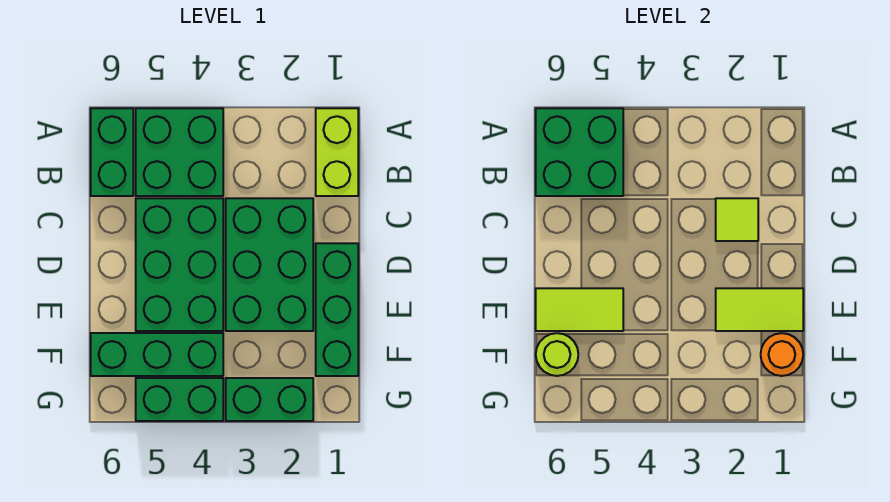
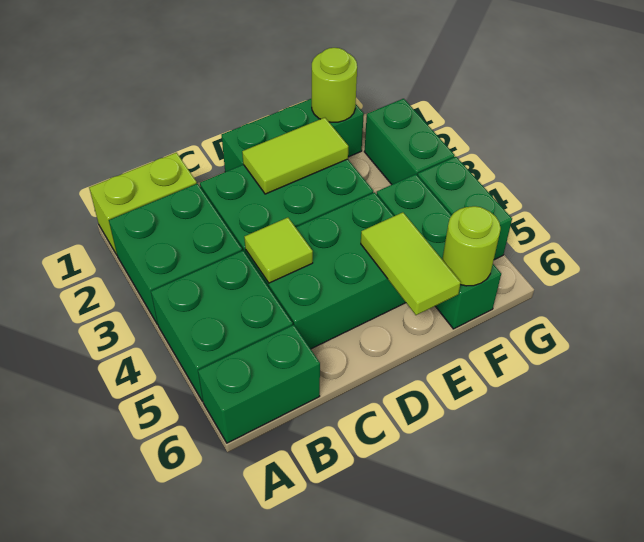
green 2x2 brick [536,108,623,196] -> green 2x2 brick moved to [109,183,242,325]
lime 1x1 tile [716,198,758,241] -> lime 1x1 tile moved to [244,218,313,283]
lime 1x2 tile [716,288,803,331] -> lime 1x2 tile turned to [242,118,348,194]
orange 1x1 round brick [761,333,803,376] -> lime 1x1 round brick [312,48,357,122]

